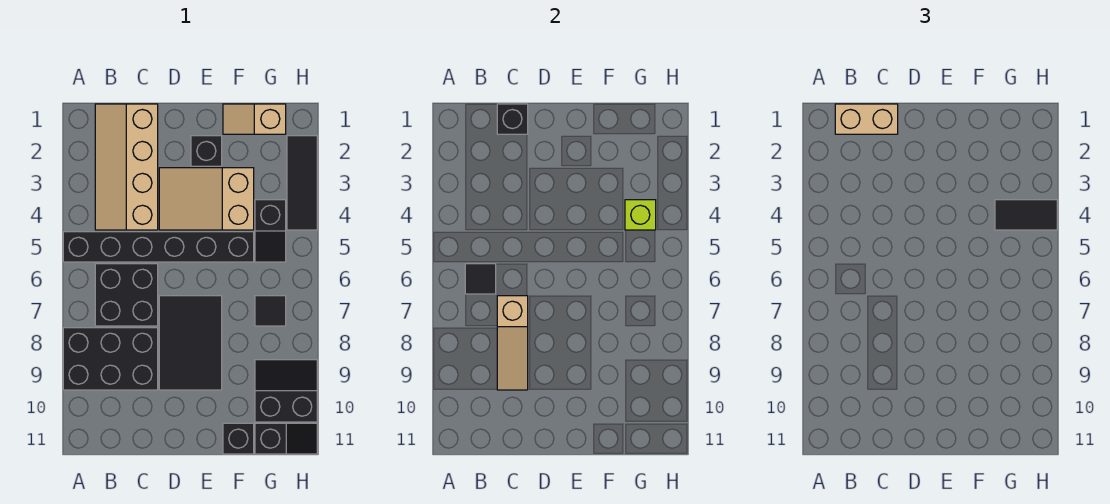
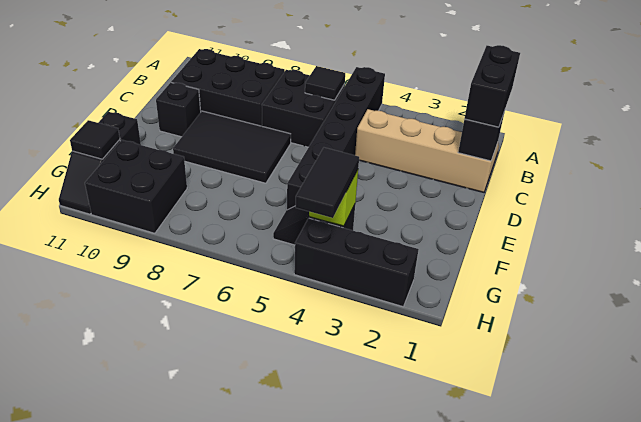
black 2x3 brick [63,328,158,390] -> black 2x3 brick turned to [171,49,285,126]
tan 1x2 brick [835,104,898,134] -> black 1x2 brick [464,45,520,127]
tan 1x3 slope [497,296,528,390] -> none
tan 2x3 slope [159,168,254,230] -> none
black 1x1 brick [191,136,222,166] -> black 1x1 brick moved to [156,83,201,137]
tan 1x2 slope [223,104,286,134] -> none
black 1x1 tile [255,296,286,326] -> black 1x1 tile moved to [70,120,120,159]
black 2x2 slope [255,360,317,422] -> black 2x2 brick [85,140,187,233]
black 1x3 tile [287,136,317,230] -> black 1x3 brick [294,218,419,307]

